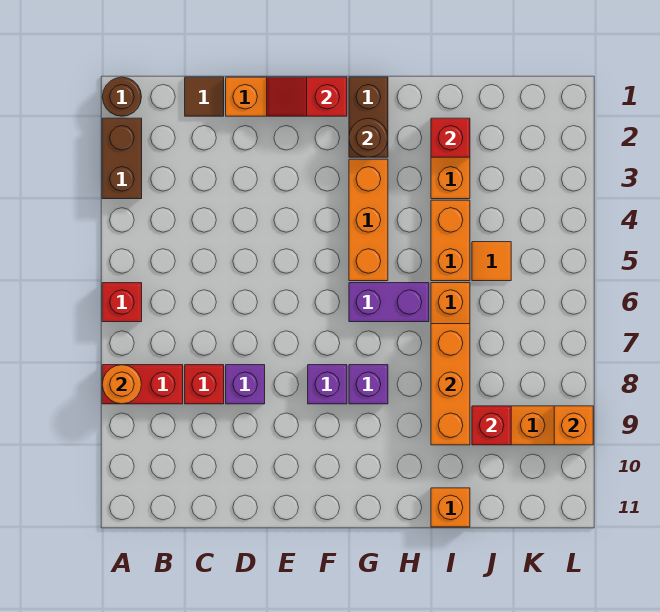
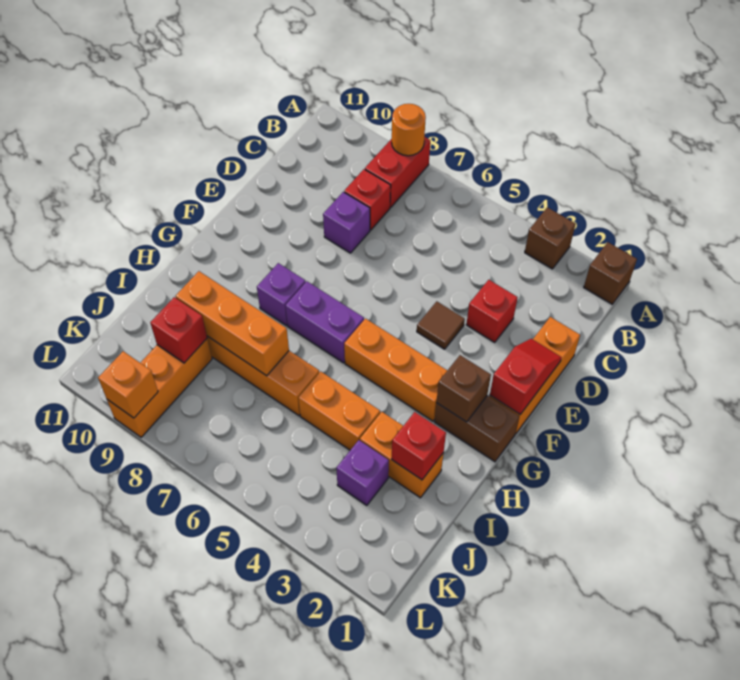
brown 1x1 round brick [102,77,141,116] -> brown 1x1 brick [584,242,637,304]
brown 1x2 brick [102,118,142,199] -> brown 1x1 brick [525,207,576,269]
red 1x1 brick [102,283,142,322] -> red 1x1 brick moved to [466,280,518,342]
brown 1x1 tile [185,77,224,116] -> brown 1x1 tile moved to [417,301,465,349]
purple 1x1 brick [308,365,347,404] -> purple 1x1 brick moved to [336,440,389,505]
brown 1x1 round brick [349,118,388,157] -> brown 1x1 brick [437,355,491,422]
purple 1x2 brick [349,283,429,322] -> purple 1x2 brick turned to [285,281,364,363]
orange 1x1 brick [431,488,470,527] -> none
orange 1x1 tile [472,242,511,281] -> none

